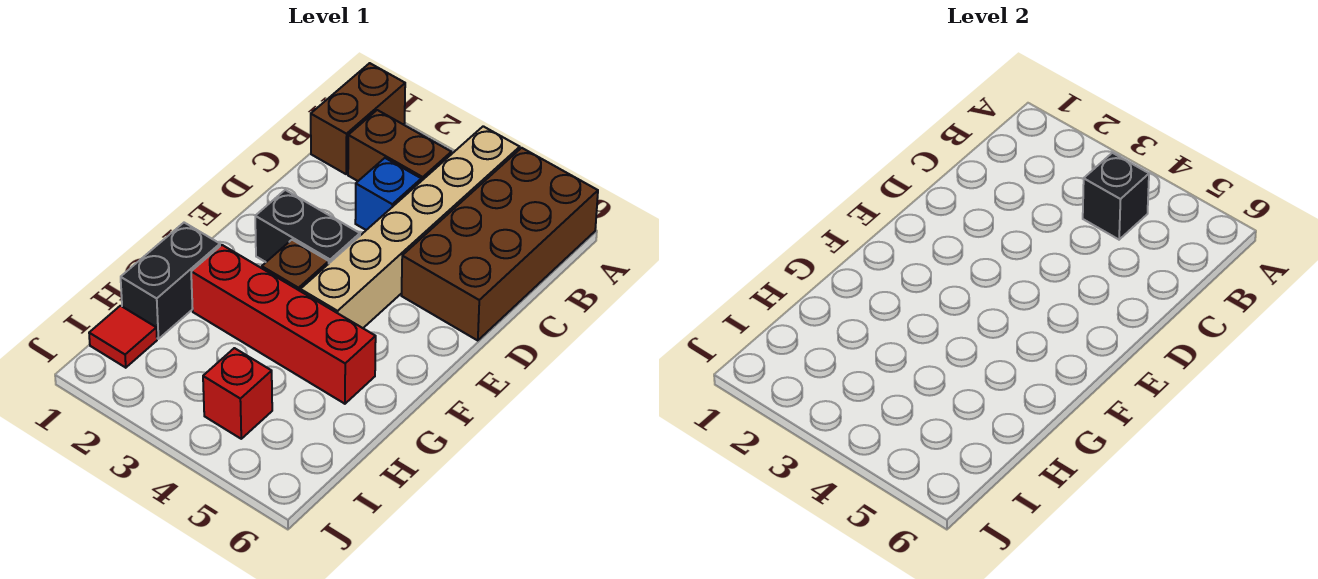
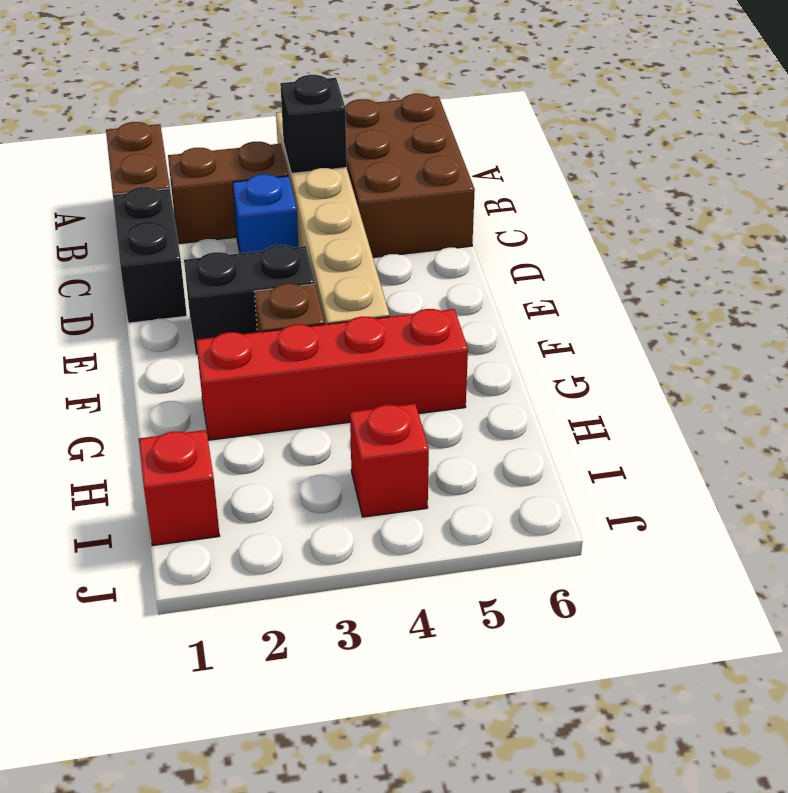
brown 2x4 brick [402,148,598,341] -> brown 2x3 brick [345,94,475,257]
black 1x2 brick [121,223,220,339] -> black 1x2 brick moved to [113,187,187,323]
red 1x1 tile [89,306,157,368] -> red 1x1 brick [139,430,220,546]

